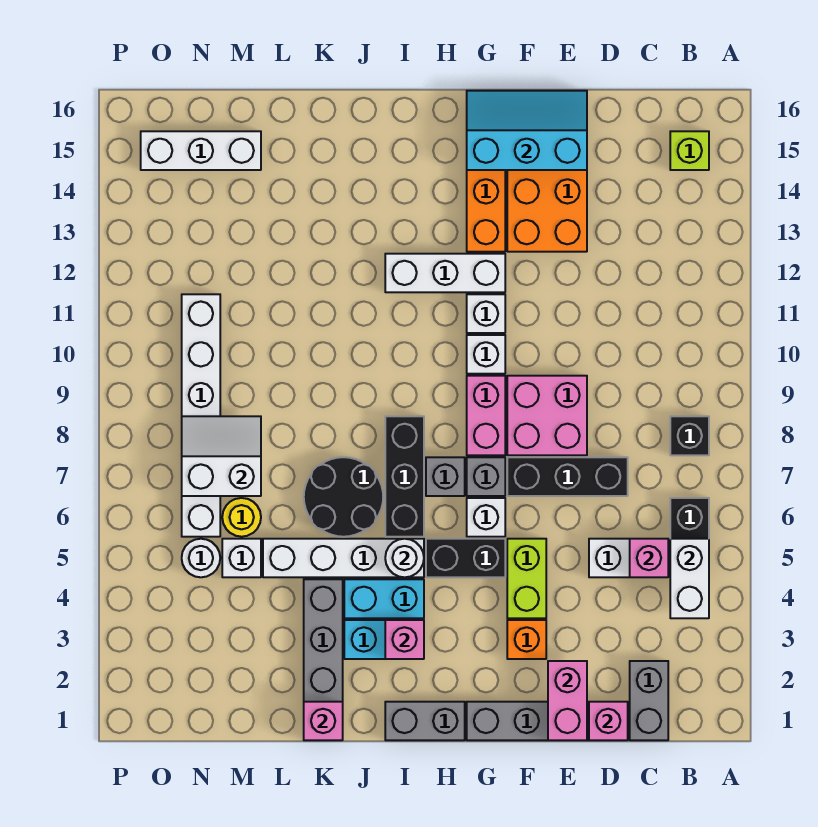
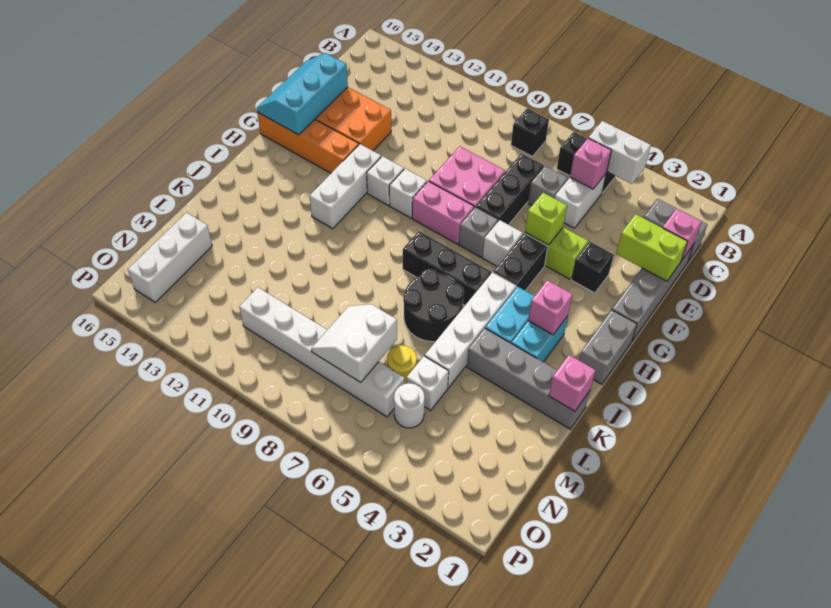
lime 1x1 brick [670,131,709,170] -> lime 1x1 brick moved to [525,193,567,245]
pink 1x2 brick [548,661,587,740] -> lime 1x2 brick [616,214,688,281]
orange 1x1 brick [507,620,546,659] -> black 1x1 brick [571,242,614,293]
grey 1x1 brick [426,457,465,496] -> grey 1x1 brick moved to [528,166,568,206]
white 1x1 round brick [385,539,424,577] -> none

